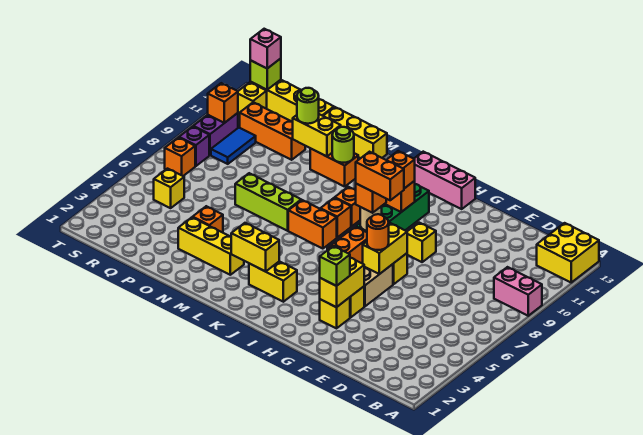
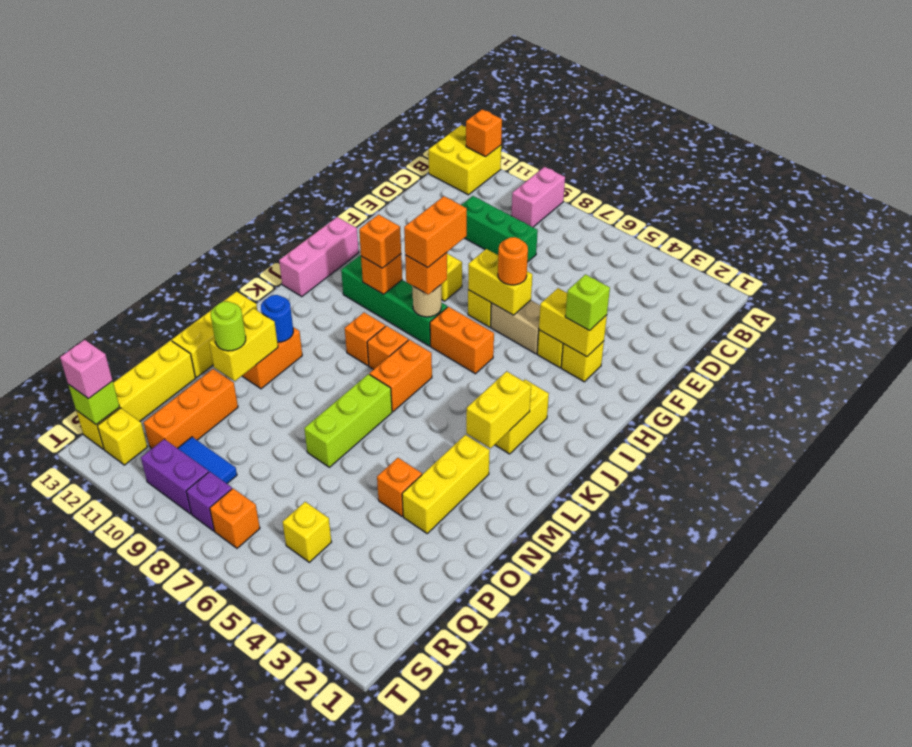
none -> green 1x3 brick [462,196,538,262]
lime 1x1 round brick [332,127,354,163] -> blue 1x1 round brick [261,295,293,342]
orange 1x1 brick [208,83,238,123] -> orange 1x1 brick moved to [466,109,502,157]

